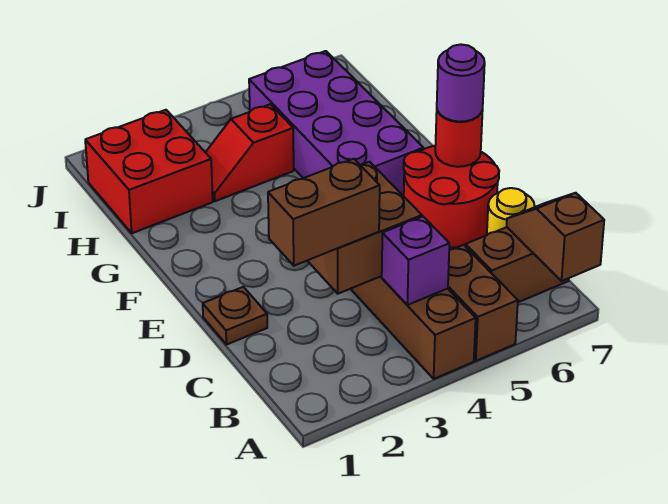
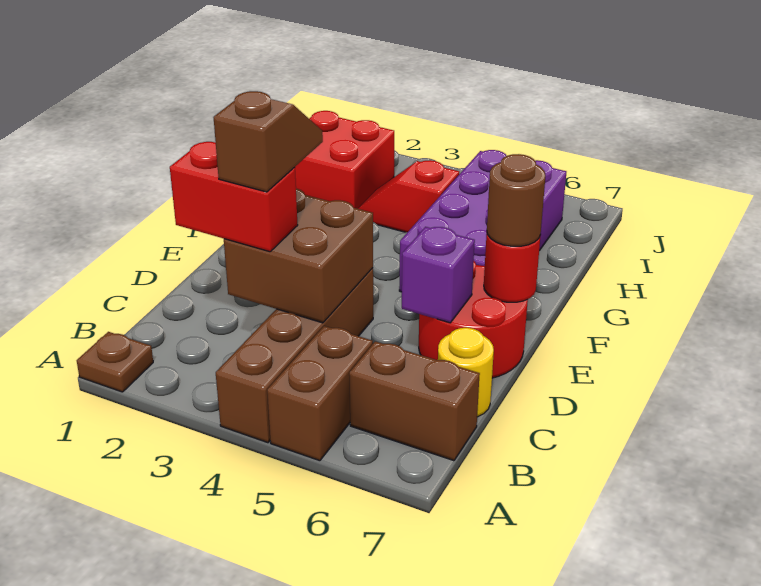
brown 1x2 slope [507,193,604,281] -> brown 1x2 slope moved to [214,91,323,192]
purple 1x1 brick [382,217,449,305] -> purple 1x1 brick moved to [402,227,475,323]
brown 1x2 brick [268,159,380,266] -> red 1x2 brick [170,142,298,252]
brown 1x1 plate [203,287,267,345] -> brown 1x1 plate moved to [77,332,153,392]
purple 1x1 round brick [437,44,485,122] -> brown 1x1 round brick [487,154,546,246]

